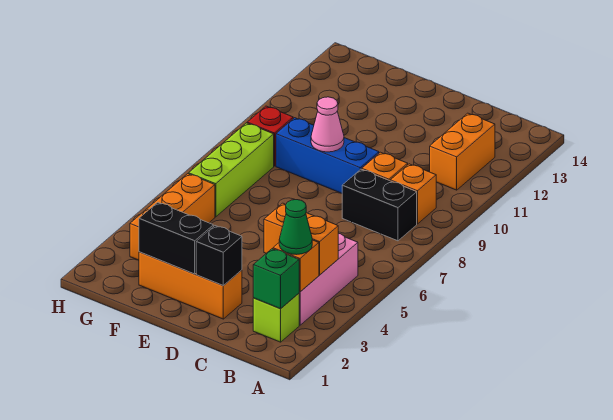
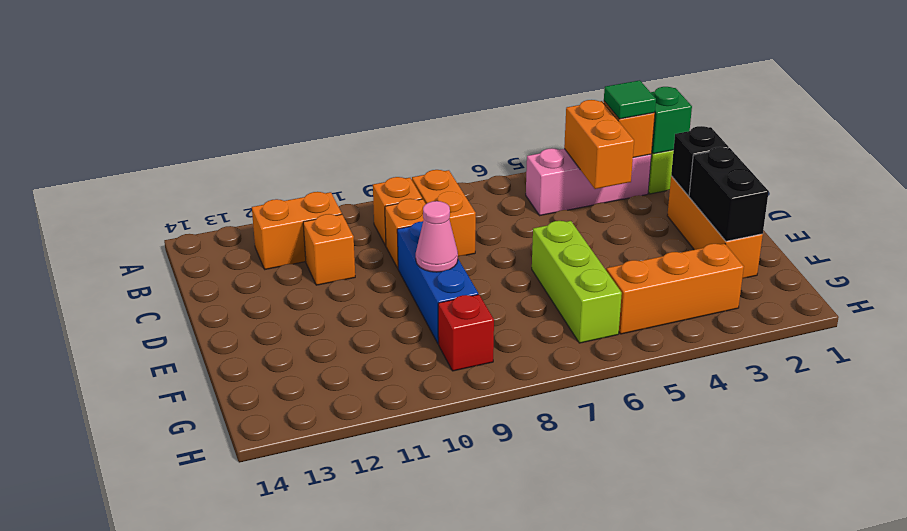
green 1x1 cone [279,200,312,255] -> green 1x1 tile [604,80,656,119]
black 1x2 brick [342,169,417,241] -> orange 1x2 brick [412,170,476,256]
none -> orange 1x1 brick [303,214,355,285]
lime 1x3 brick [189,123,274,217] -> lime 1x3 brick turned to [532,221,622,343]

